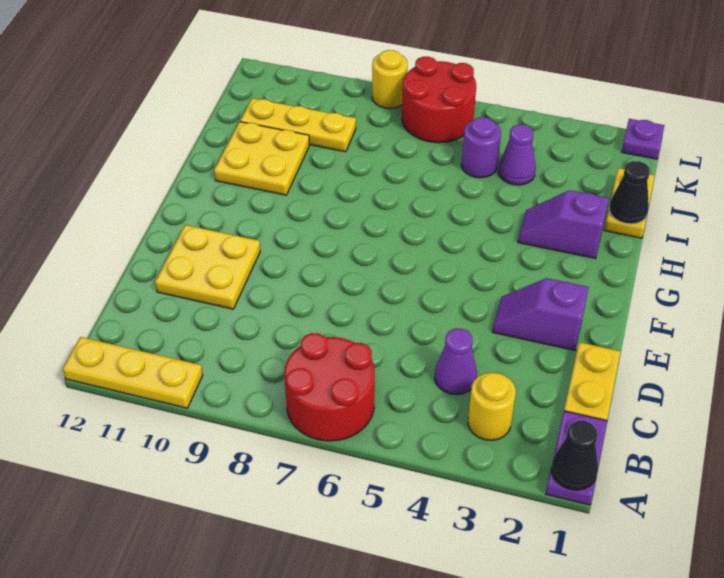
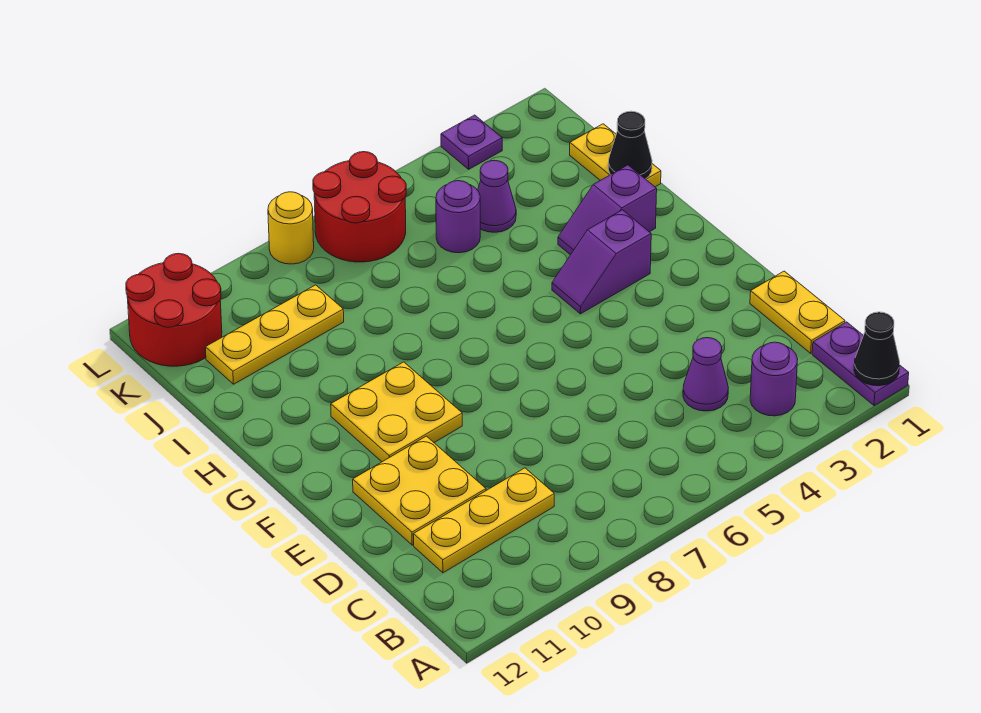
red 2x2 round brick [284,333,375,441] -> red 2x2 round brick moved to [126,253,222,366]
yellow 1x3 plate [63,337,203,408] -> yellow 1x3 plate moved to [413,468,554,573]
yellow 1x1 round brick [468,372,516,440] -> purple 1x1 round brick [750,342,798,416]
purple 1x2 slope [492,278,589,350] -> purple 1x2 slope moved to [552,210,651,314]
yellow 2x2 plate [214,122,309,195] -> yellow 2x2 plate moved to [331,362,462,462]
purple 1x1 plate [622,119,664,159] -> purple 1x1 plate moved to [441,115,502,169]

